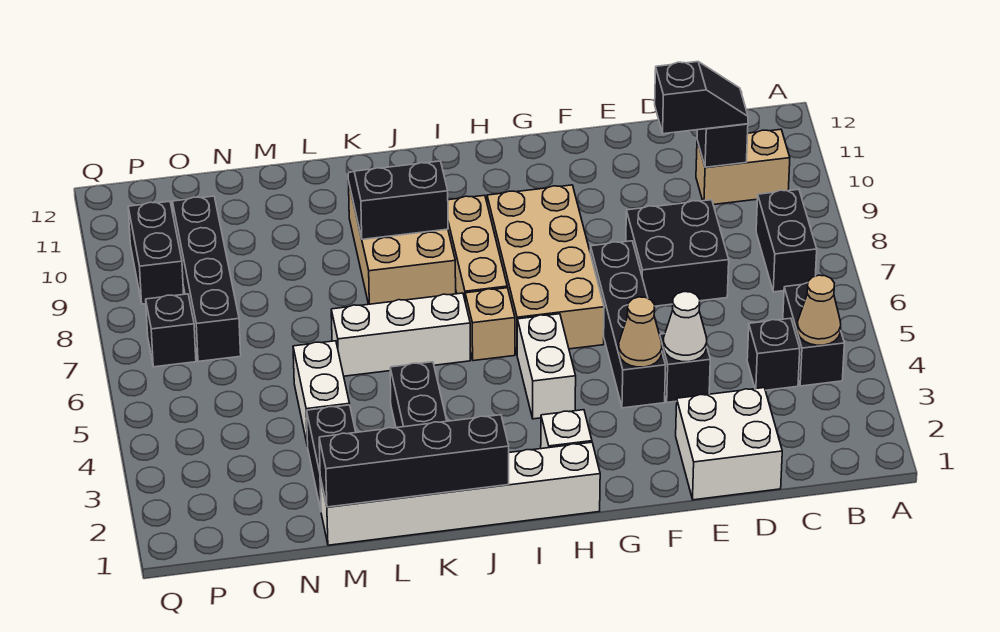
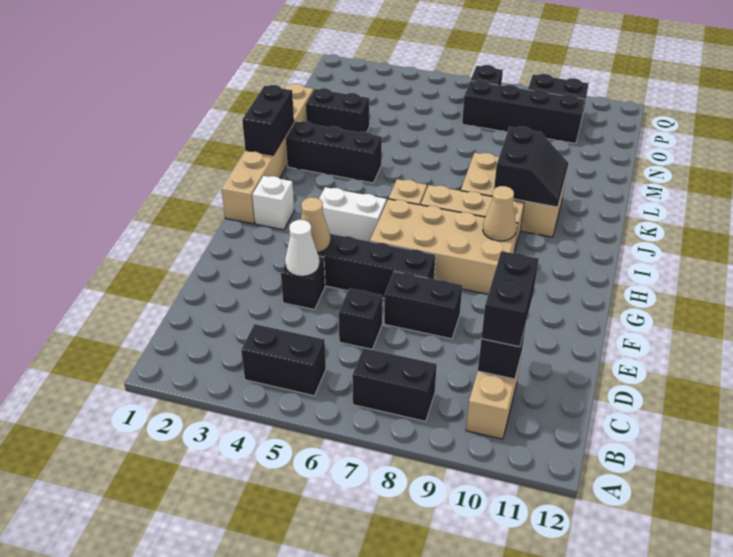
tan 1x1 cone [797,275,841,345] -> tan 1x1 cone moved to [483,186,516,241]
black 1x1 brick [747,318,800,390] -> black 1x1 brick moved to [339,288,382,349]
black 1x2 slope [655,62,748,134] -> black 1x2 brick [481,251,539,347]
white 2x2 brick [676,388,782,500] -> none
black 2x2 brick [626,200,729,306] -> black 1x2 brick [384,271,462,339]
white 1x6 brick [320,442,600,545] -> tan 1x6 brick [222,84,313,224]
black 1x4 brick [319,415,509,507] -> black 1x2 brick [242,85,294,155]
white 1x3 brick [331,293,470,376] -> none
white 1x2 brick [293,341,350,446] -> none

